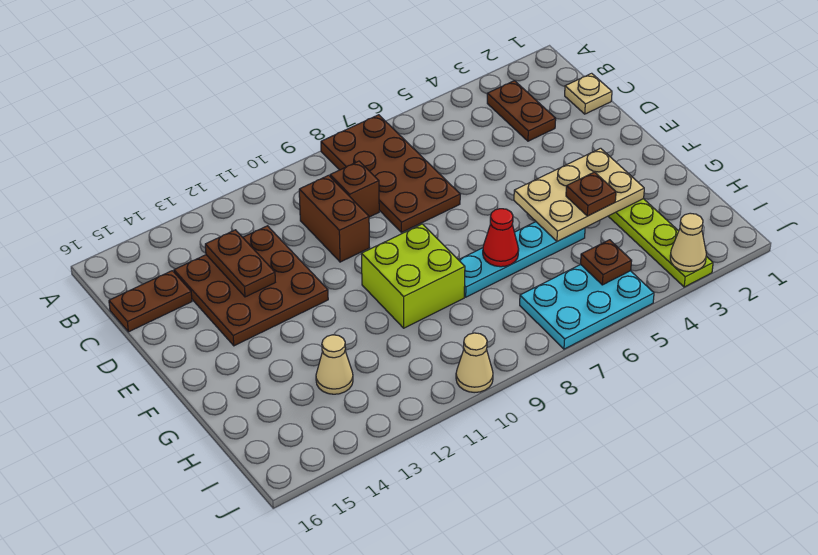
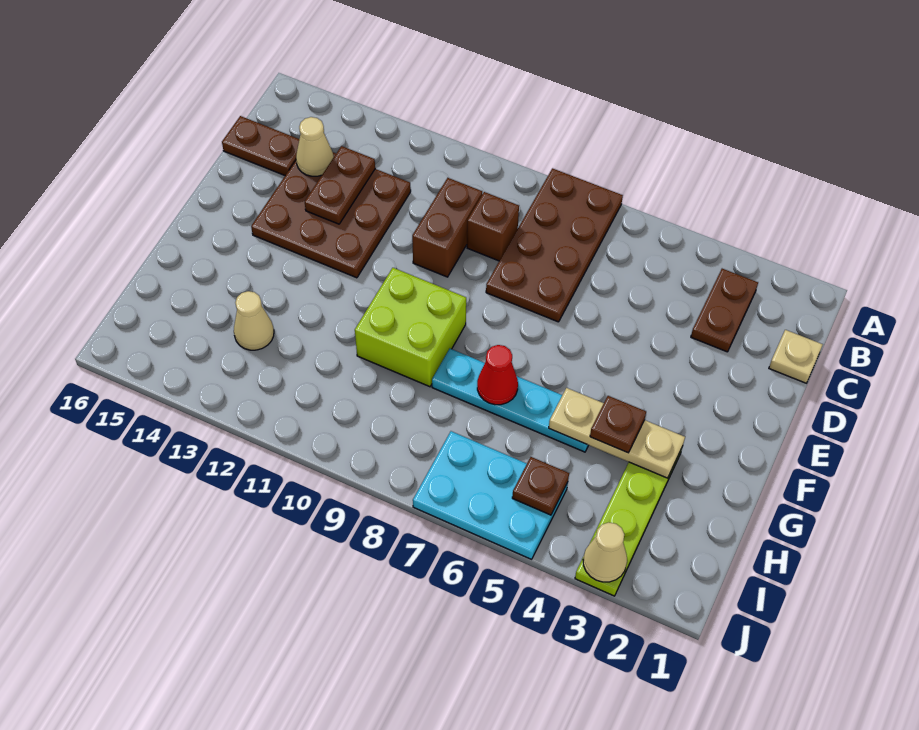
tan 2x3 plate [514,148,644,241] -> tan 1x3 plate [549,388,685,478]
tan 1x1 cone [456,333,493,393] -> tan 1x1 cone moved to [296,117,334,176]

